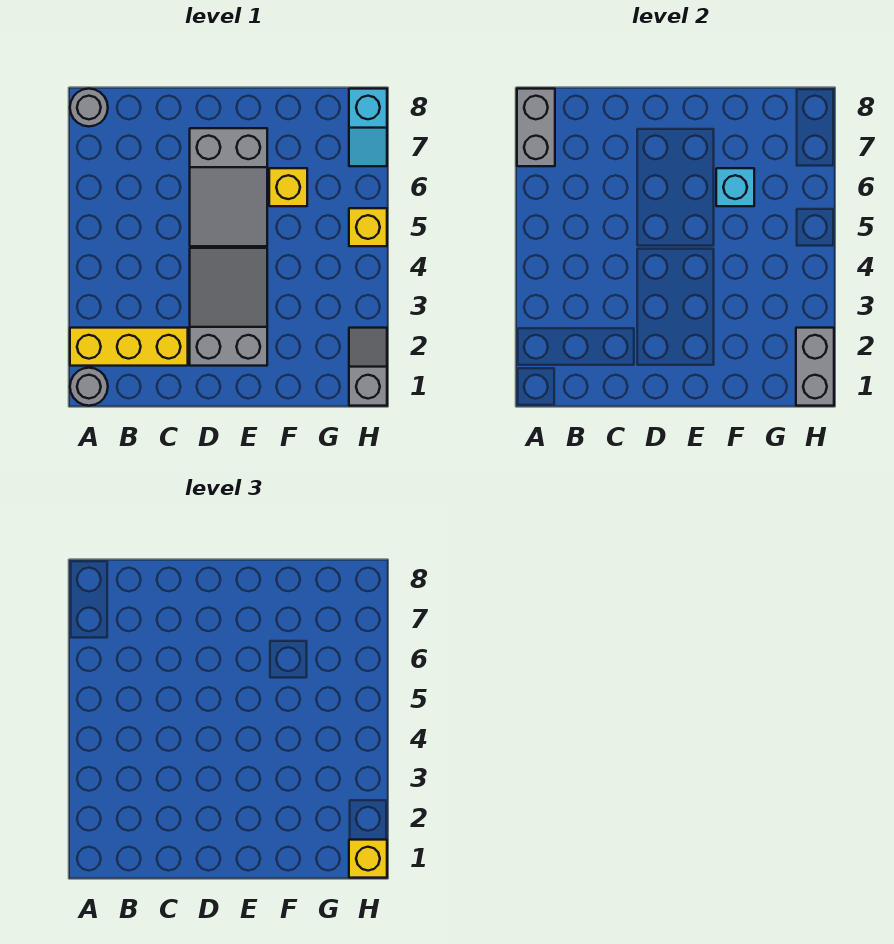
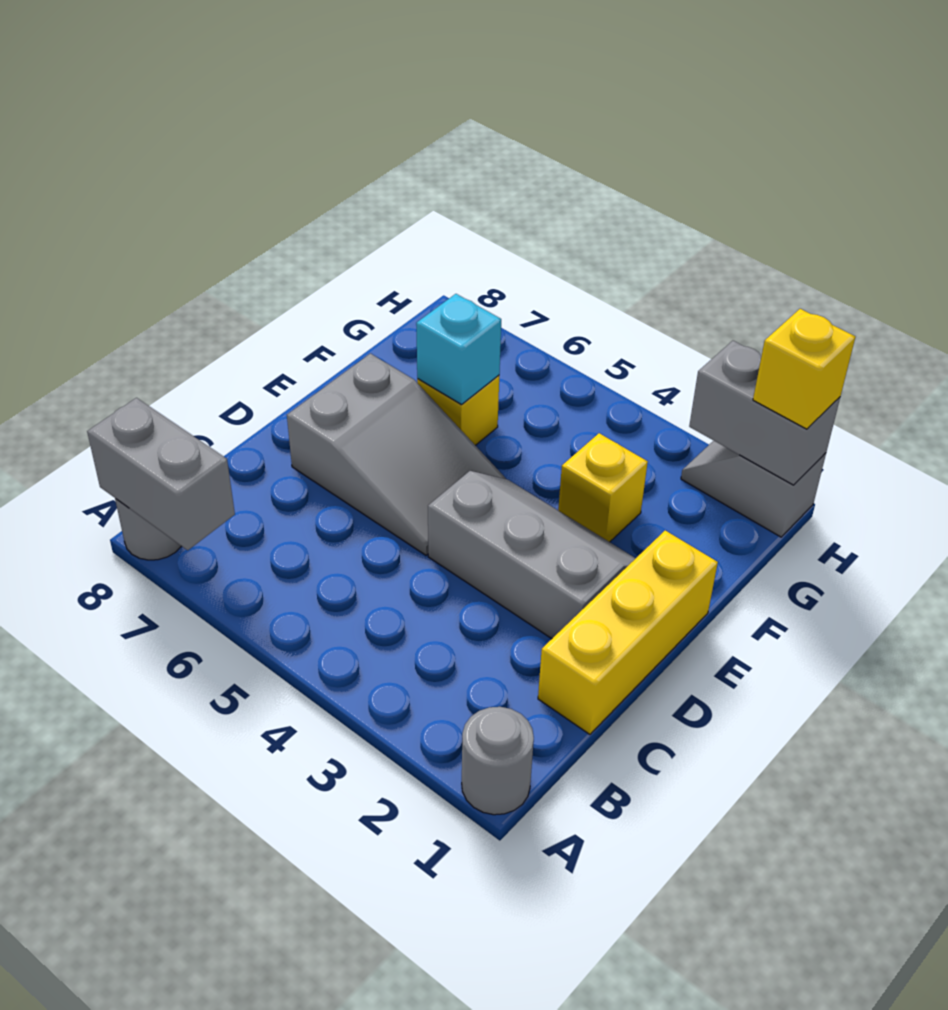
yellow 1x3 brick [70,328,188,366] -> yellow 1x3 brick moved to [538,530,718,734]
grey 2x3 slope [190,248,267,366] -> grey 2x3 slope turned to [428,471,636,639]
yellow 1x1 brick [349,208,387,246] -> yellow 1x1 brick moved to [558,433,648,542]
cyan 1x2 slope [349,89,387,166] -> none

